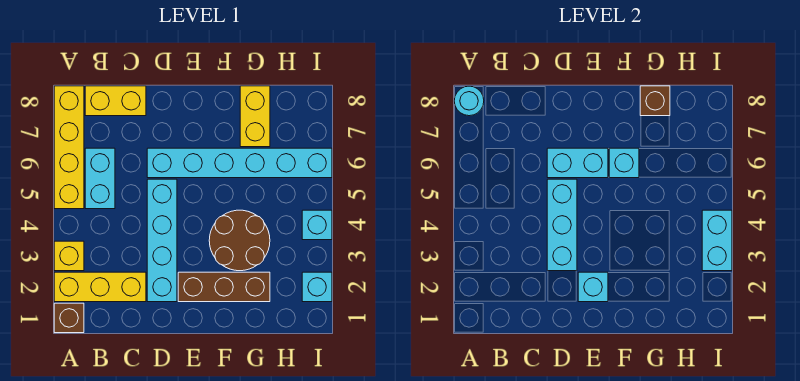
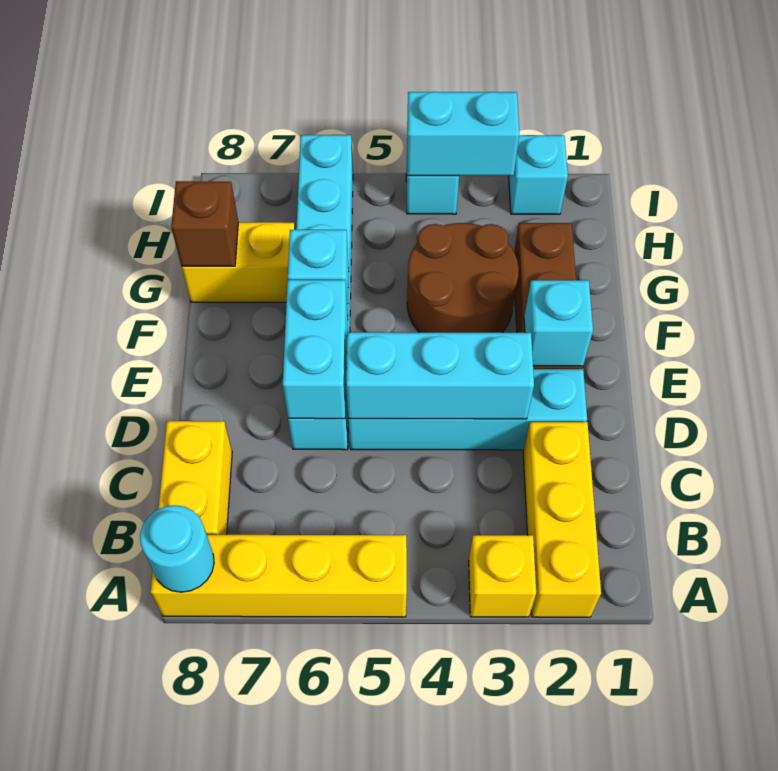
brown 1x1 brick [54,303,84,333] -> none
cyan 1x2 brick [85,148,115,209] -> none

